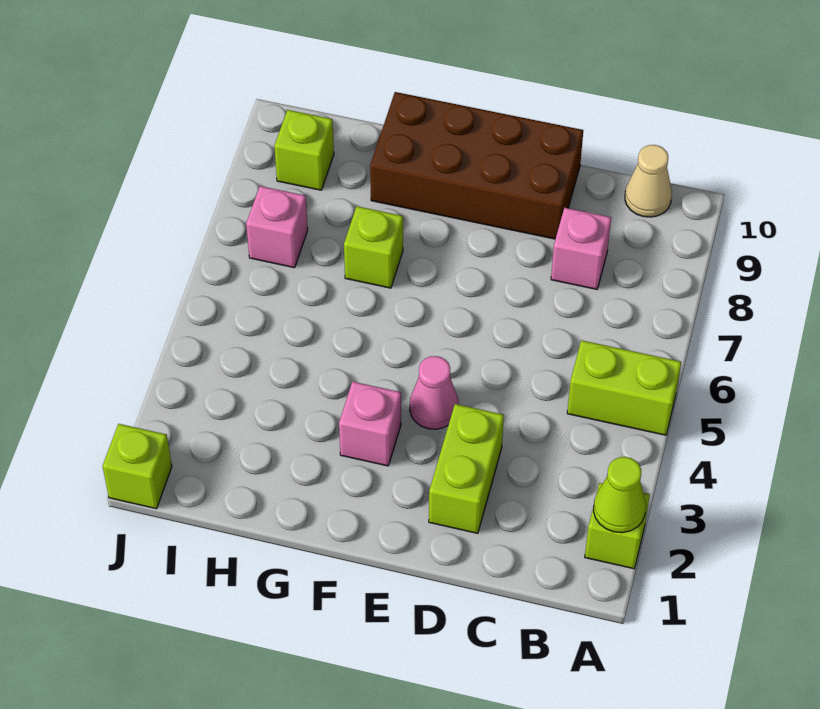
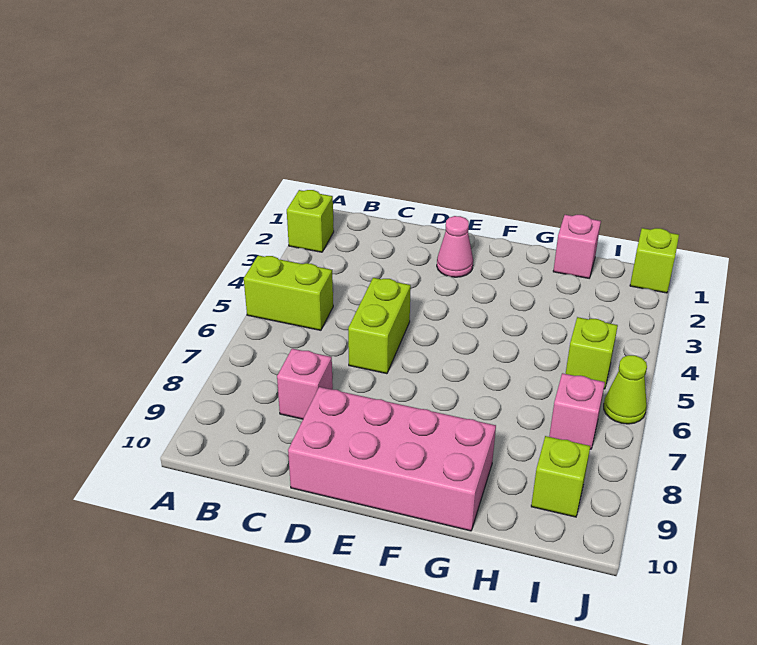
lime 1x1 cone [594,457,646,533] -> lime 1x1 cone moved to [604,355,647,424]
tan 1x1 cone [625,145,672,217] -> none
lime 1x2 brick [429,404,504,533] -> lime 1x2 brick moved to [348,278,411,374]
brown 2x4 brick [370,92,583,239] -> pink 2x4 brick [288,387,496,531]
pink 1x1 cone [410,356,459,429] -> pink 1x1 cone moved to [437,216,473,277]
pink 1x1 brick [339,382,401,466] -> pink 1x1 brick moved to [553,215,601,278]
lime 1x1 brick [344,206,403,288] -> lime 1x1 brick moved to [566,317,618,389]

